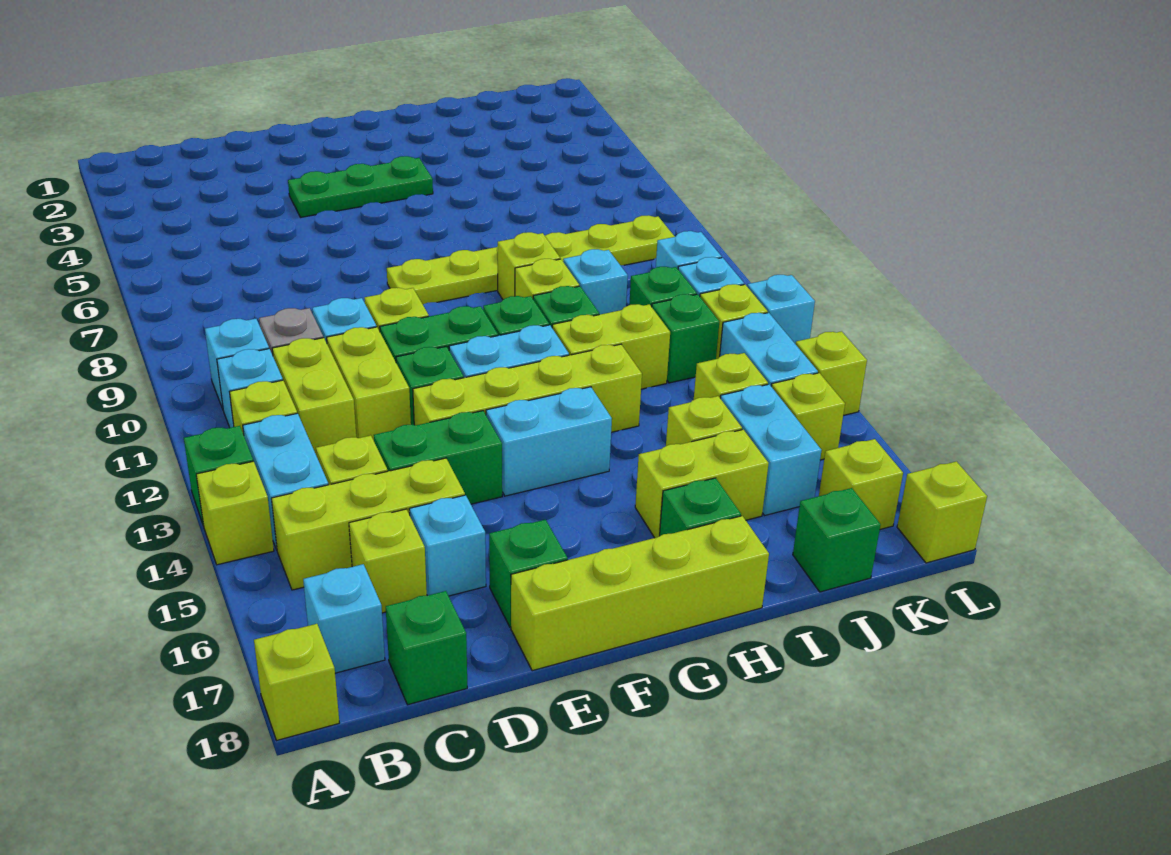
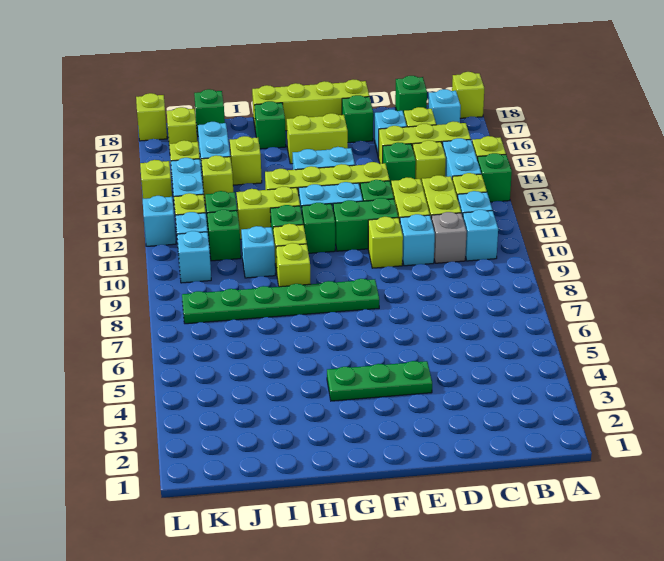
green 1x2 brick [374,411,502,504] -> green 1x1 brick [383,143,416,184]
lime 1x6 plate [387,215,675,304] -> green 1x6 plate [182,279,379,324]
lime 1x2 brick [635,430,769,538] -> lime 1x2 brick moved to [287,113,348,164]

